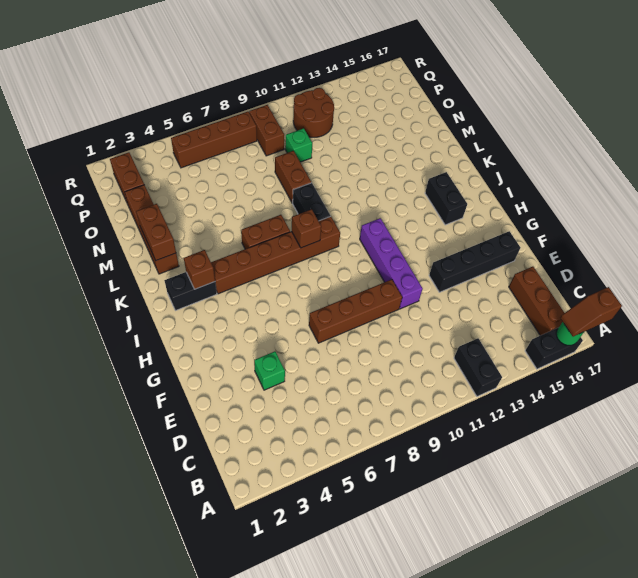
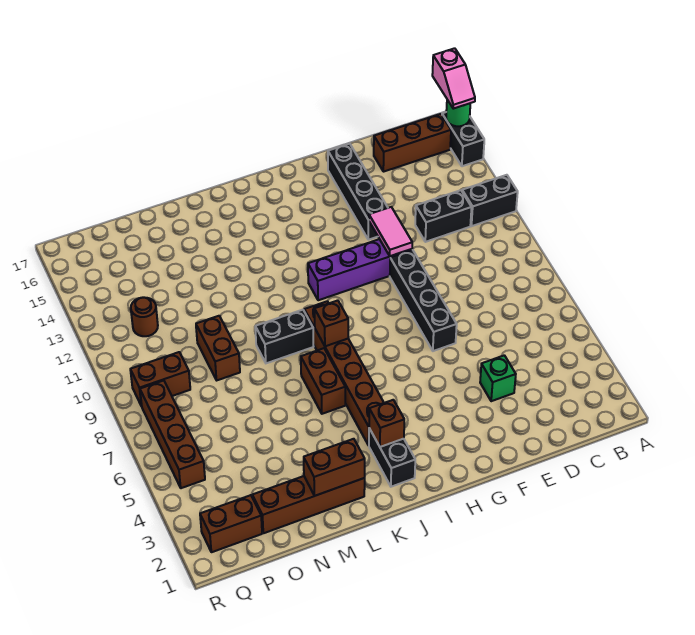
brown 1x2 slope [560,287,622,337] -> pink 1x2 slope [432,48,475,109]
brown 1x4 brick [309,279,402,343] -> black 1x4 brick [390,250,457,351]
none -> pink 1x2 tile [369,207,412,256]
black 1x2 brick [425,172,467,225] -> black 1x2 brick moved to [415,190,472,242]
brown 1x2 brick [275,151,311,203] -> brown 1x2 brick turned to [196,316,240,380]
green 1x1 brick [285,128,312,162] -> none
brown 2x2 round brick [293,88,334,137] -> brown 1x1 round brick [131,297,158,336]

